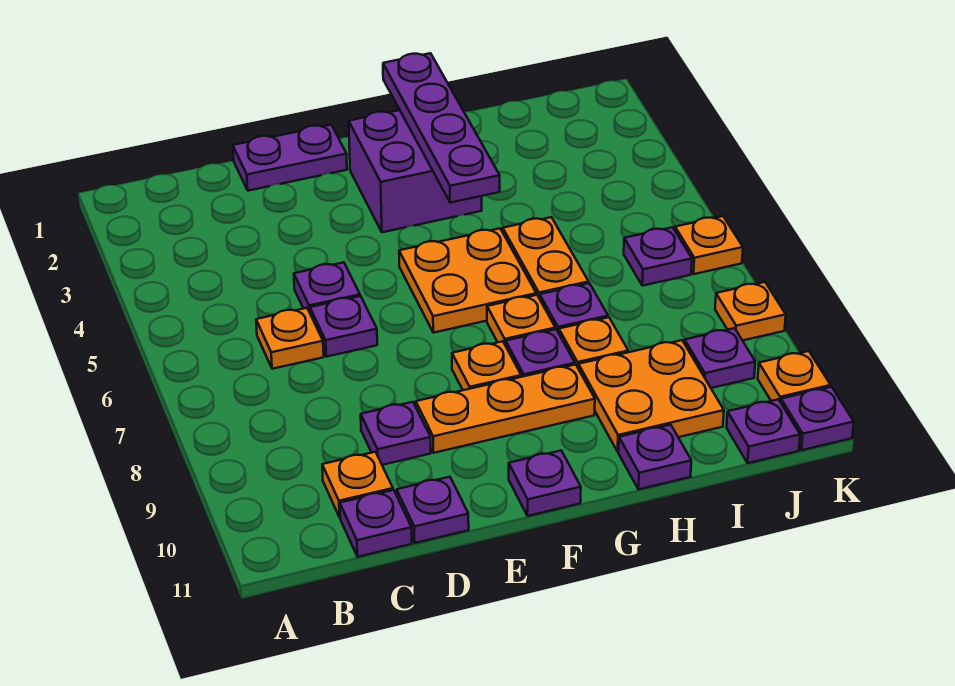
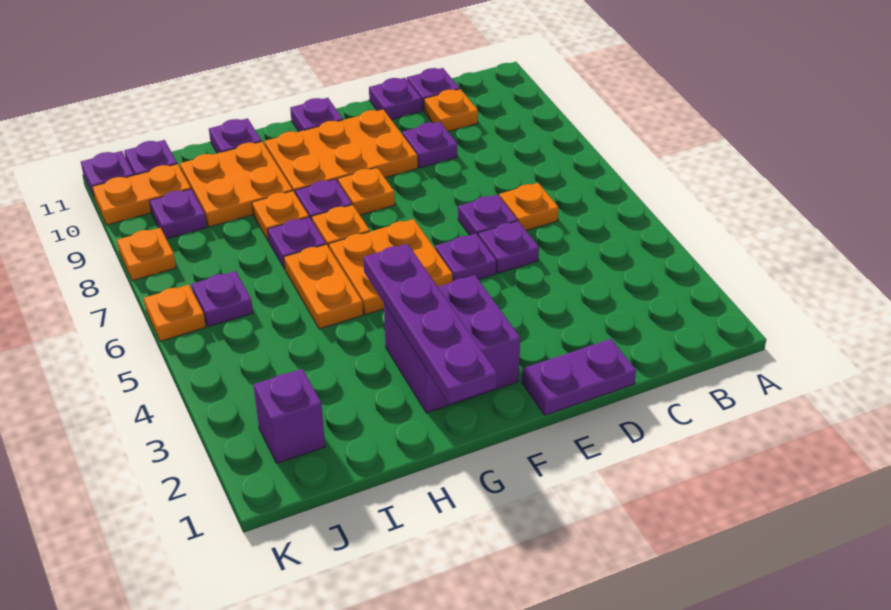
none -> purple 1x1 plate [435,234,496,282]
orange 1x3 plate [416,365,595,453] -> orange 2x3 plate [264,110,418,194]
none -> purple 1x1 brick [254,369,325,463]
orange 1x1 plate [758,351,831,402] -> orange 1x2 plate [92,164,191,225]

